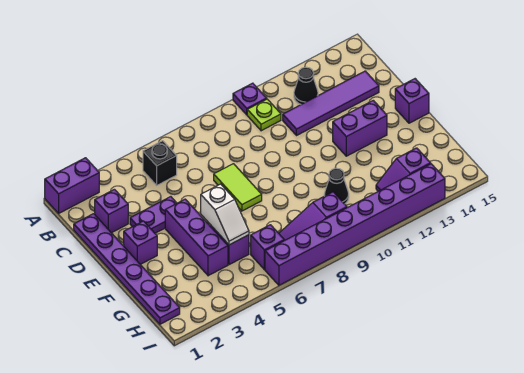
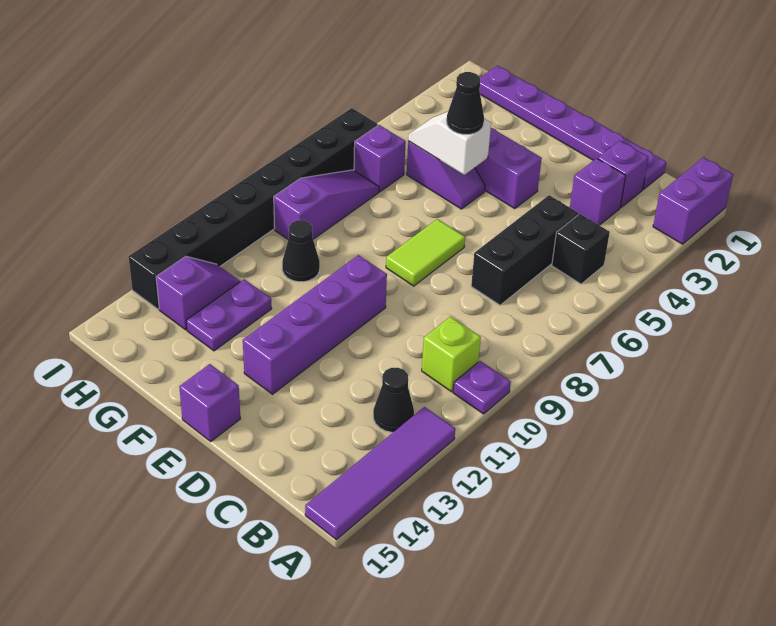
lime 1x1 plate [247,99,281,131] -> lime 1x1 brick [422,317,481,392]
none -> black 1x3 brick [471,195,578,305]
purple 1x4 tile [283,71,379,136] -> purple 1x4 tile moved to [305,407,455,540]
purple 1x2 plate [130,197,177,233] -> purple 1x2 plate moved to [186,279,272,351]
lime 1x2 tile [214,164,262,211] -> lime 1x2 tile turned to [386,219,465,286]
purple 1x1 brick [124,221,157,265] -> purple 1x1 brick moved to [570,158,626,225]
purple 1x2 brick [333,100,387,156] -> purple 1x4 brick [243,255,387,394]
none -> black 1x1 cone [447,72,484,134]
purple 1x8 brick [265,164,445,285] -> black 1x8 brick [129,108,378,309]

